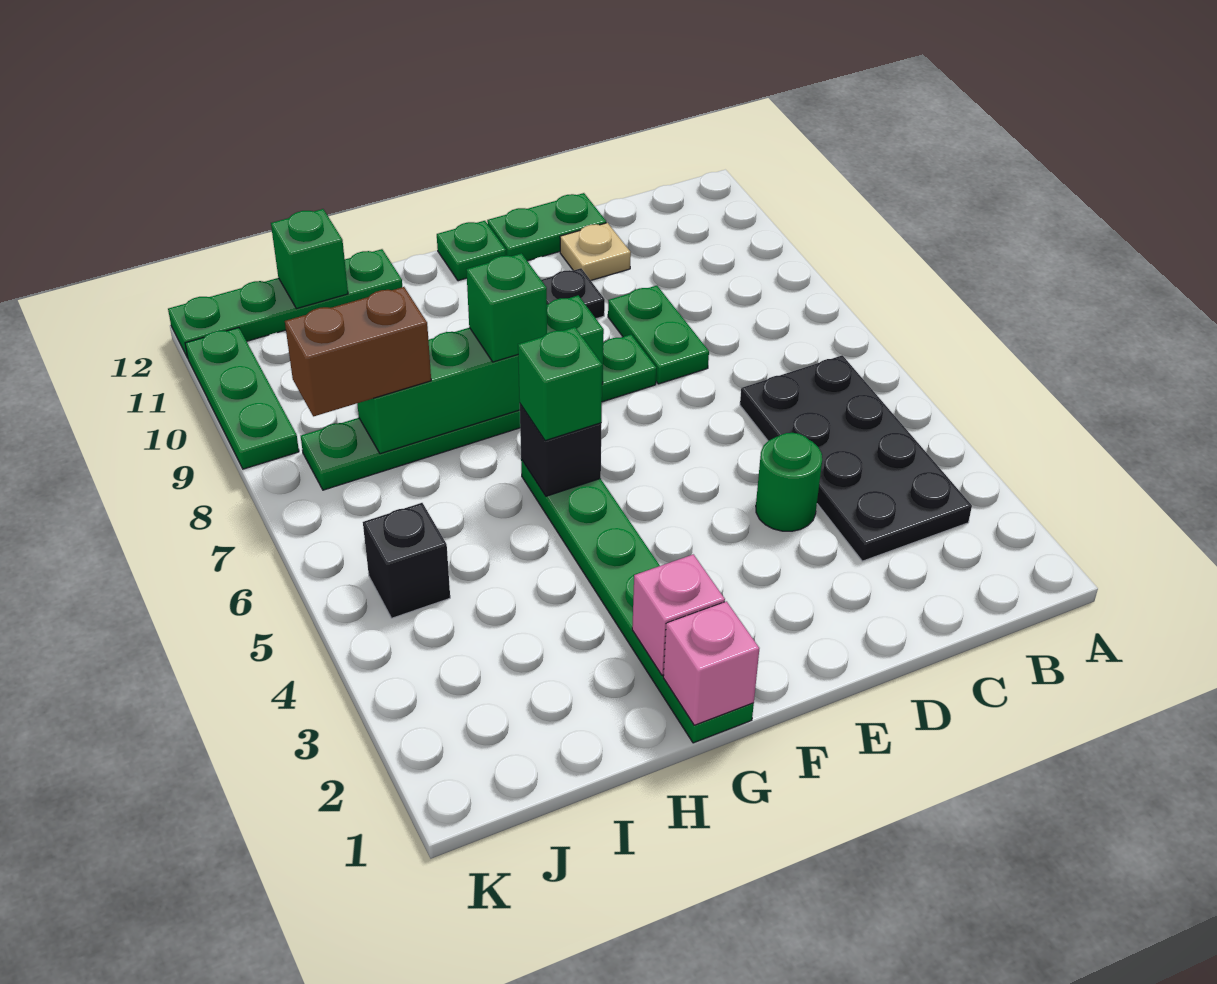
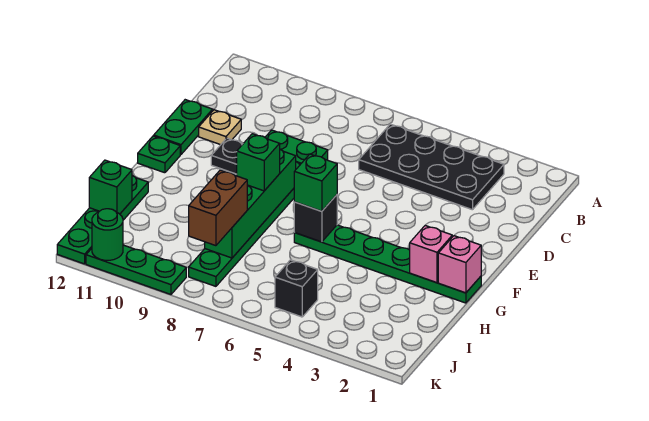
green 1x1 round brick [756,433,822,531] -> green 1x1 round brick moved to [92,209,123,260]

